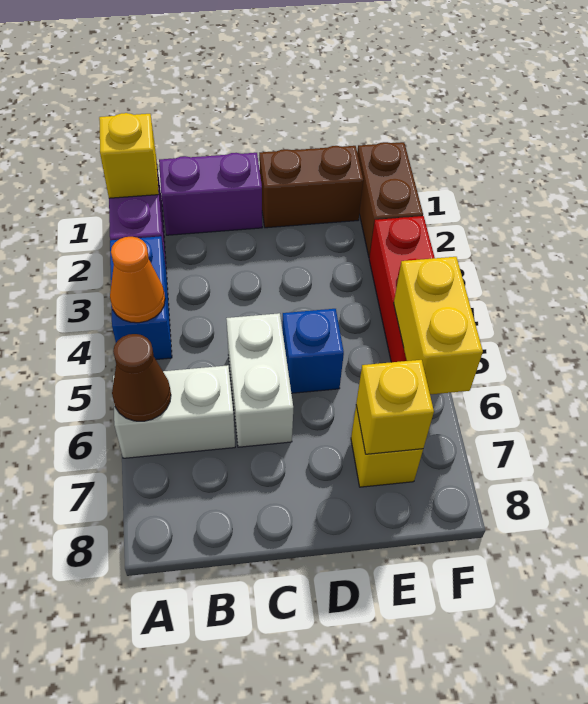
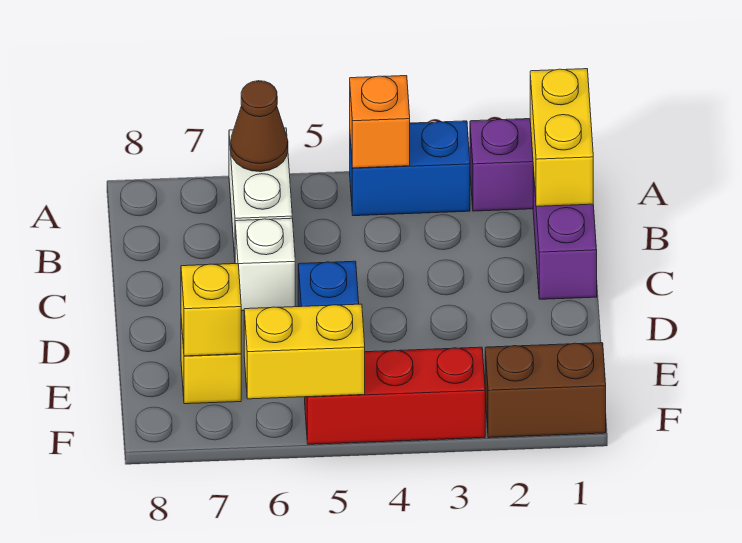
yellow 1x1 brick [99,113,159,198] -> yellow 1x2 brick [530,69,593,206]
orange 1x1 cone [110,237,165,323] -> orange 1x1 brick [350,76,410,168]
white 1x2 brick [226,313,293,447] -> white 1x1 brick [235,218,295,311]
brown 1x2 brick [259,146,363,228] -> none

